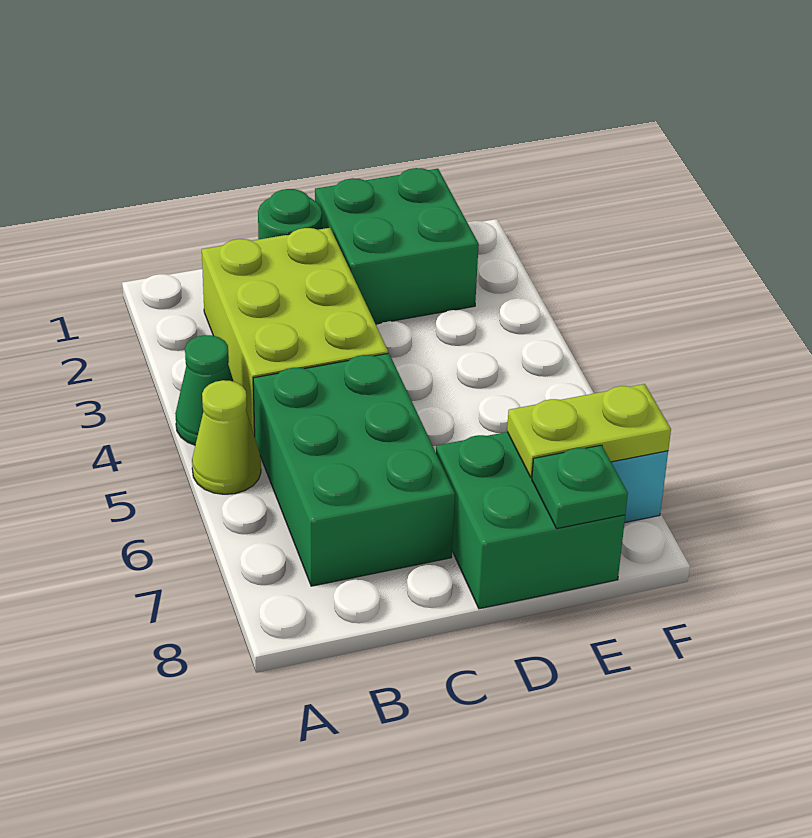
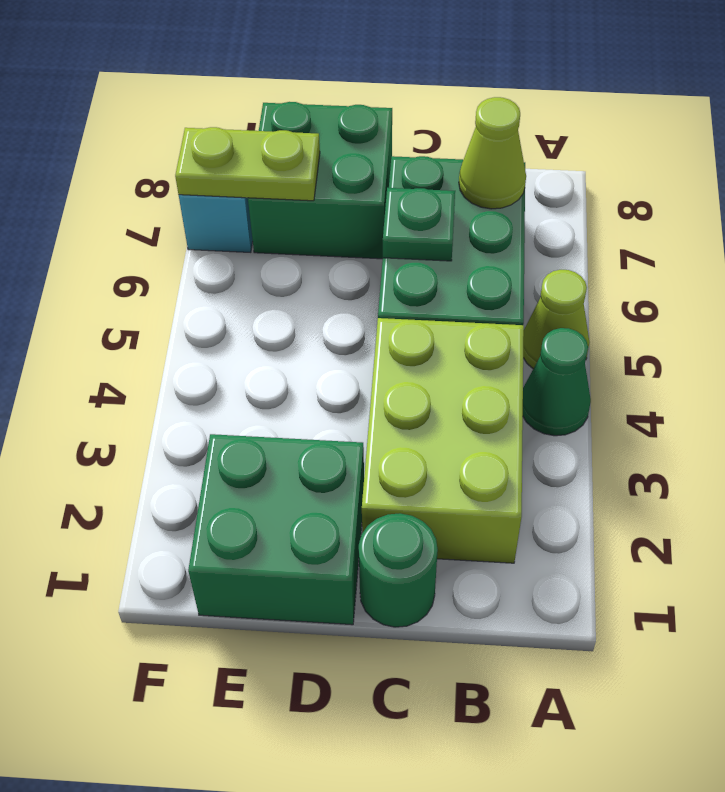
none -> lime 1x1 cone [459,97,526,209]
green 1x1 plate [532,445,628,529] -> green 1x1 plate moved to [383,188,455,261]

